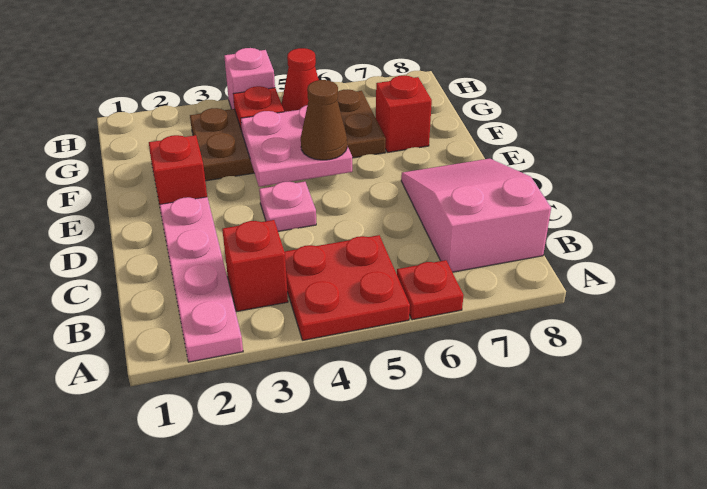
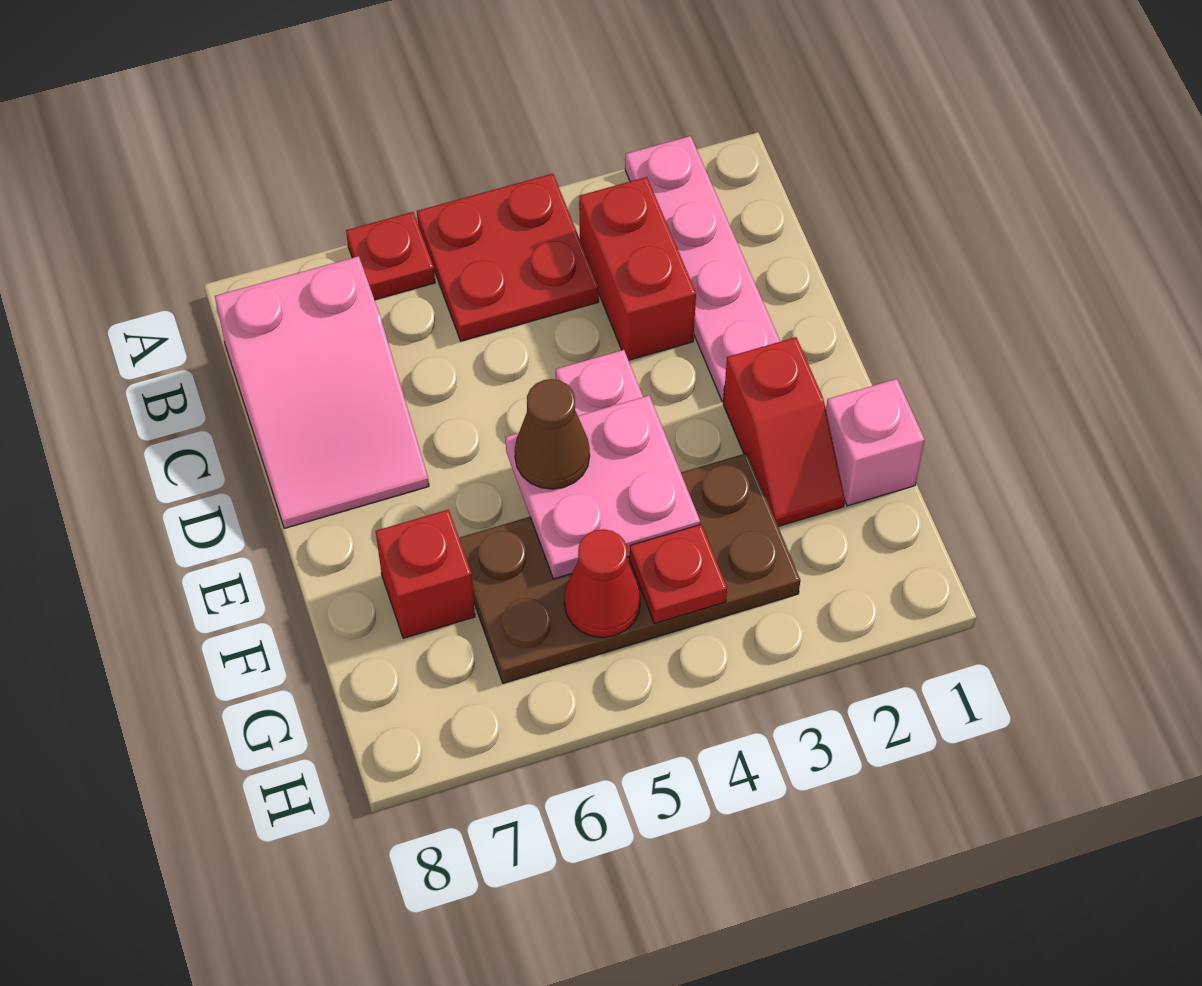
red 1x1 brick [222,220,288,312] -> red 1x2 brick [579,177,696,360]
pink 1x1 brick [224,48,275,109] -> pink 1x1 brick moved to [826,379,925,506]

